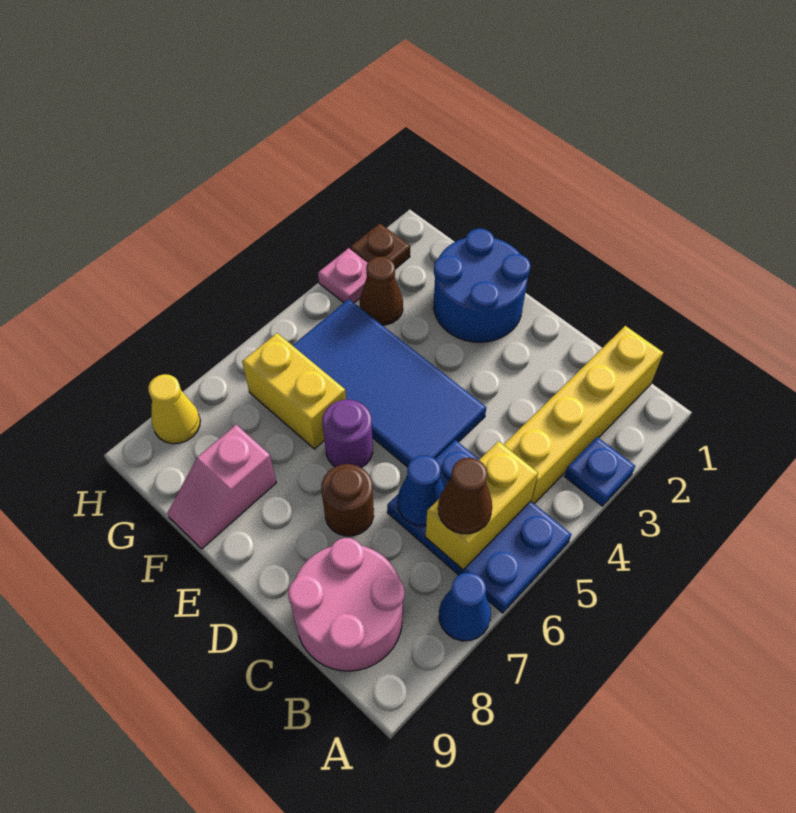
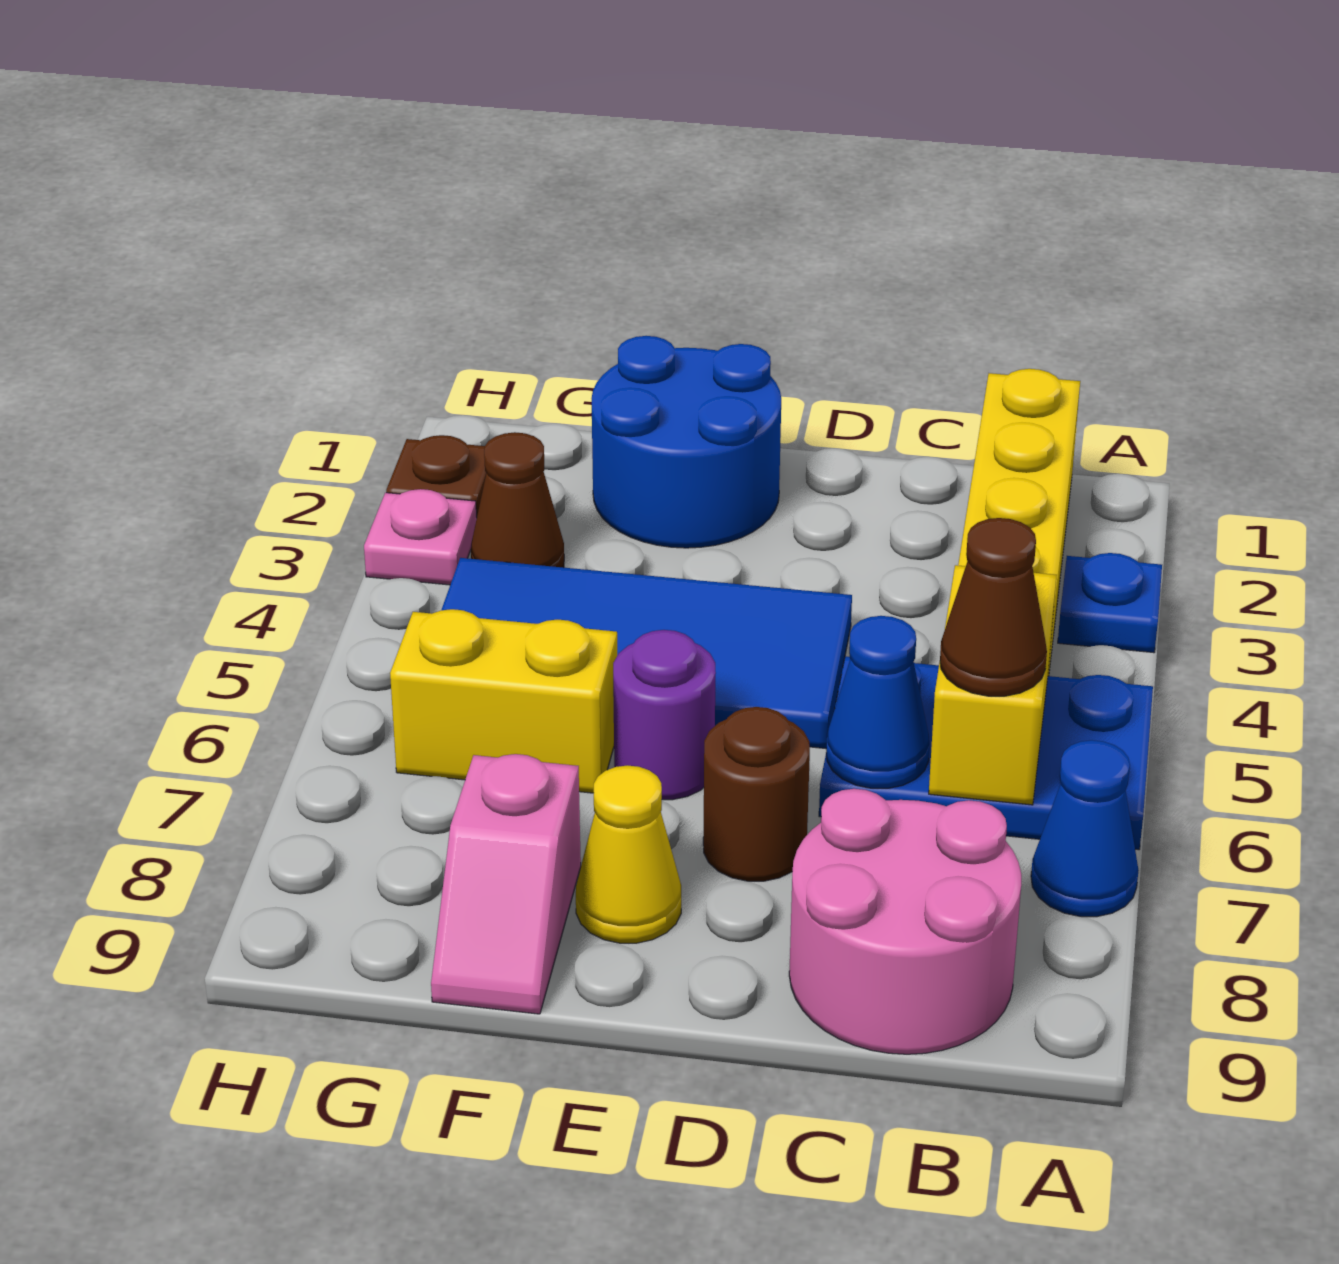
yellow 1x1 cone [148,374,200,444] -> yellow 1x1 cone moved to [576,765,681,943]

